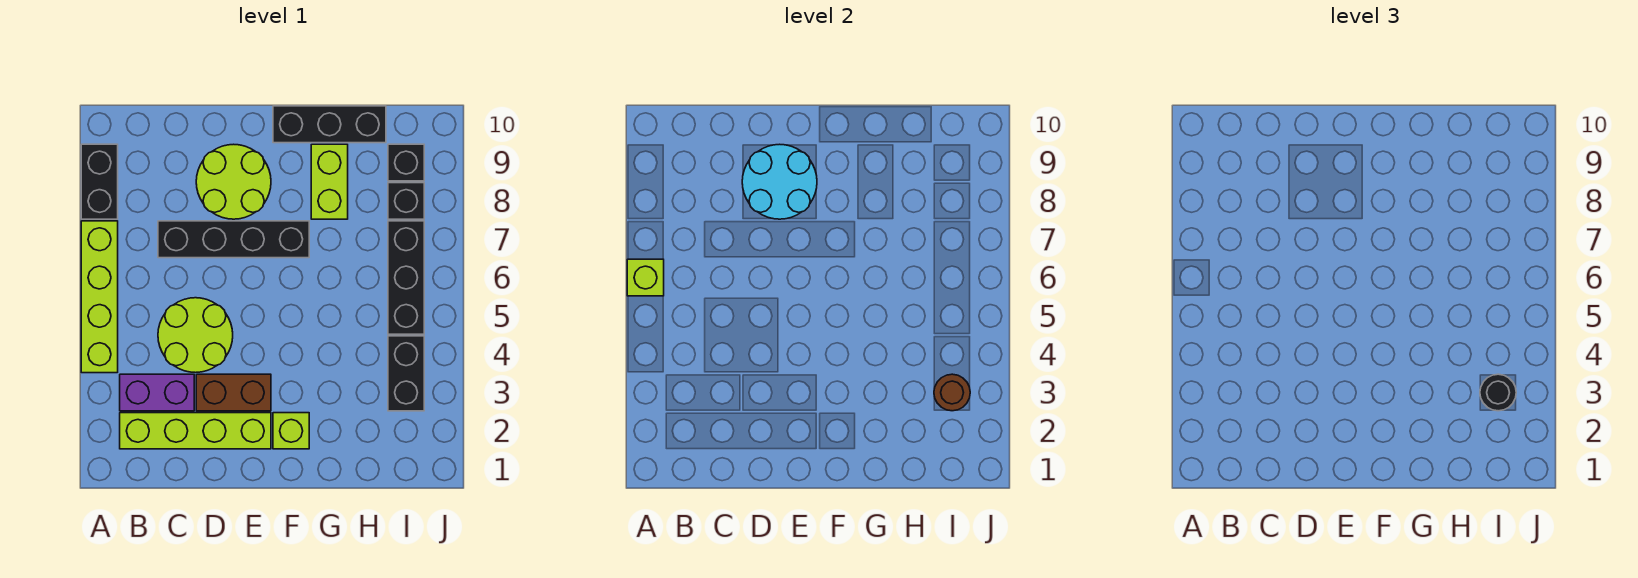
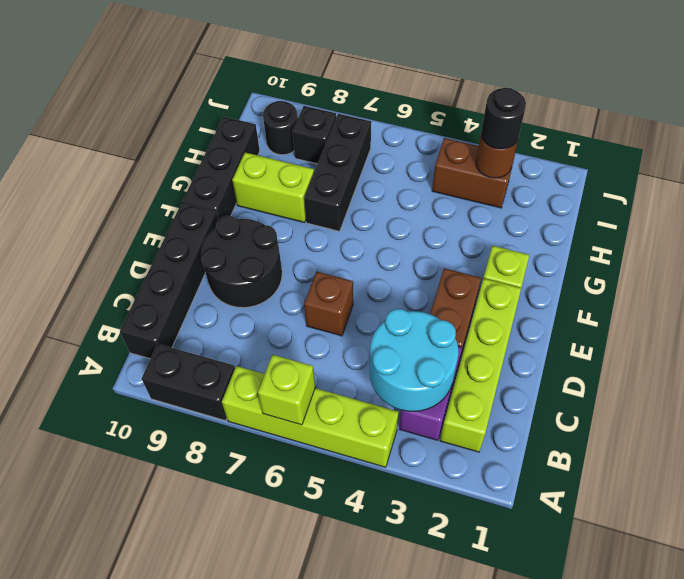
lime 2x2 round brick [158,298,233,373] -> none
black 1x4 brick [158,221,309,258] -> black 1x4 brick moved to [120,202,218,359]
none -> brown 1x1 brick [304,272,353,336]
lime 2x2 round brick [196,144,271,219] -> black 2x2 round brick [201,216,282,308]
cyan 2x2 round brick [742,144,817,219] -> cyan 2x2 round brick moved to [370,309,458,411]
black 1x2 brick [388,336,424,411] -> brown 1x2 brick [432,138,515,208]
black 1x3 brick [388,221,424,334] -> black 1x3 brick turned to [304,114,371,231]
black 1x1 brick [388,144,424,181] -> black 1x1 round brick [263,101,298,155]

